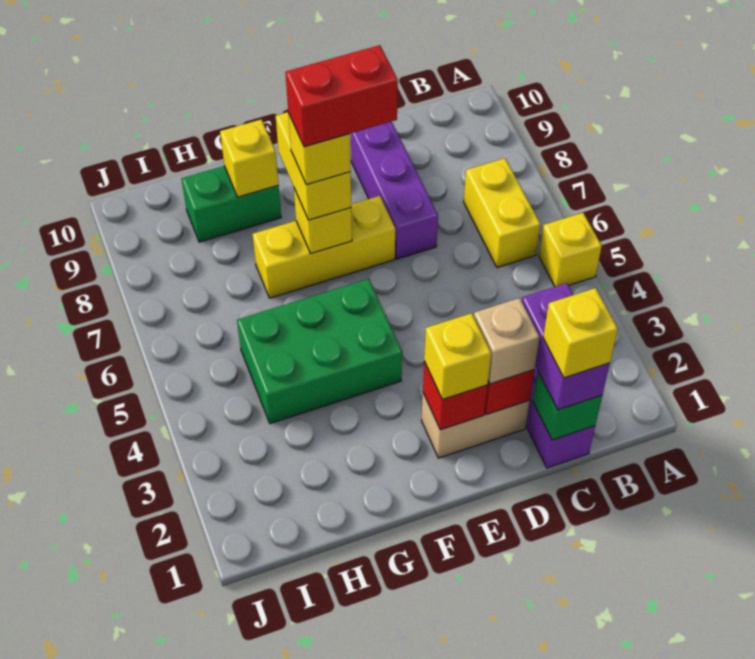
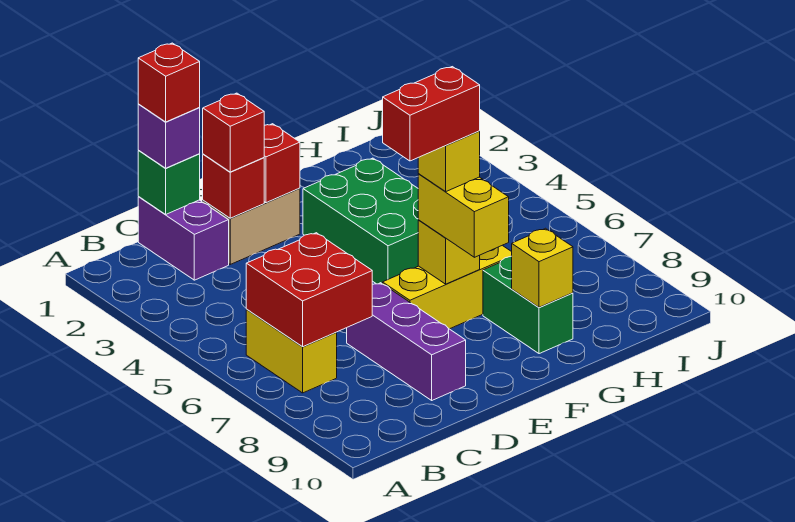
yellow 1x1 brick [539,213,602,287] -> none
none -> red 2x2 brick [246,233,372,347]
purple 1x2 brick [522,283,610,410] -> purple 1x1 brick [138,104,200,168]
yellow 1x1 brick [543,288,618,378] -> red 1x1 brick [138,43,200,122]
tan 1x1 brick [474,298,540,384] -> red 1x1 brick [203,93,264,172]
yellow 1x1 brick [424,313,491,400] -> none
green 2x3 brick [237,279,402,424] -> green 2x3 brick turned to [303,158,418,284]
green 1x2 brick [182,166,281,242] -> green 1x2 brick turned to [483,256,573,354]

